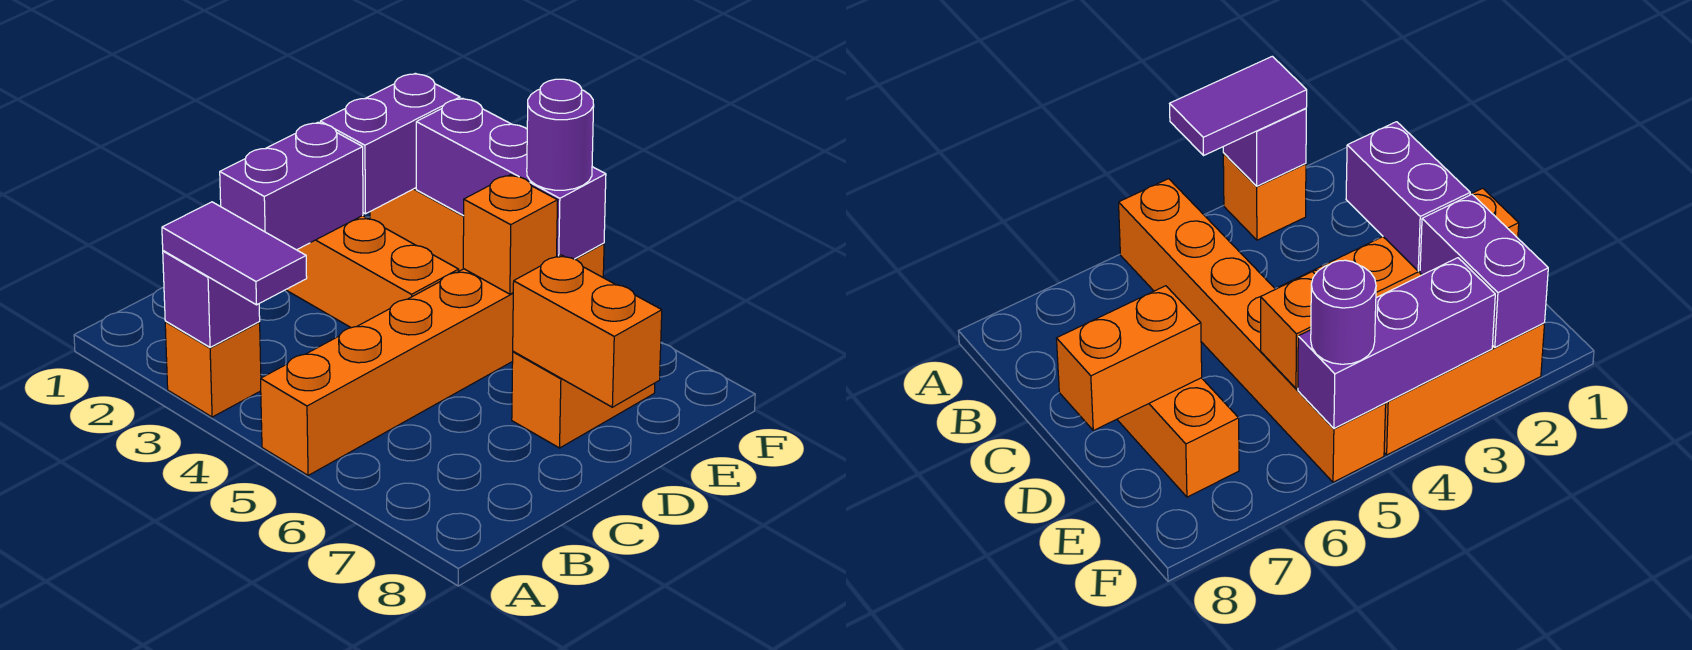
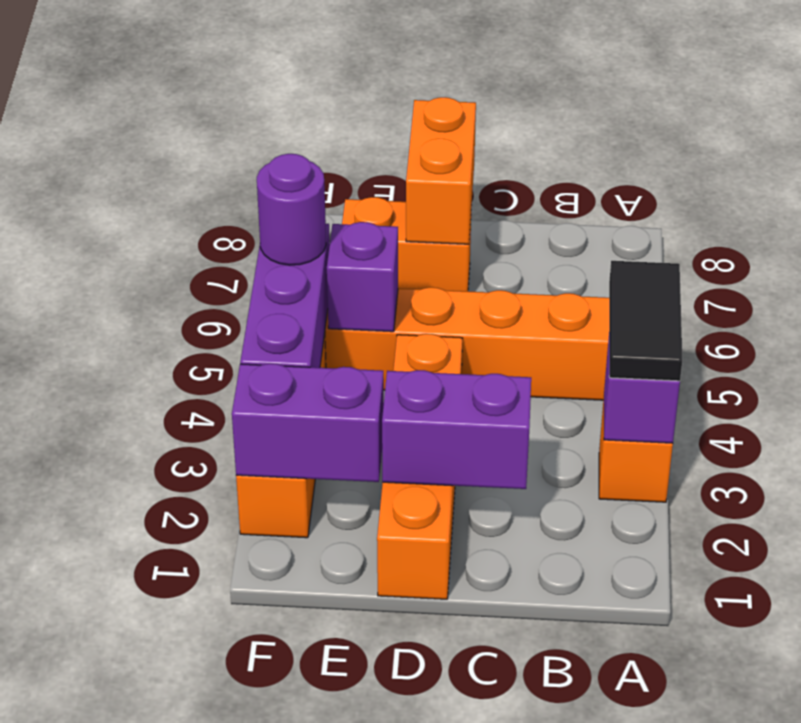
purple 1x2 tile [162,202,307,305] -> black 1x2 tile [609,261,682,381]
orange 1x1 brick [463,175,558,294] -> purple 1x1 brick [327,222,398,332]

